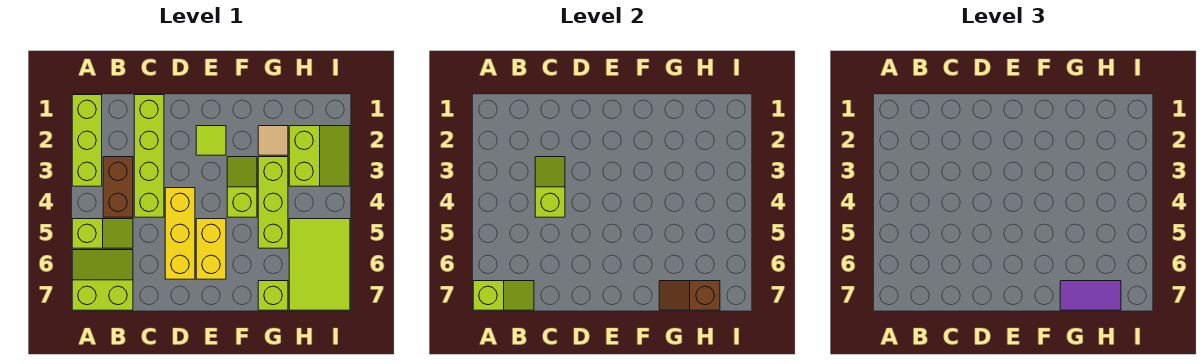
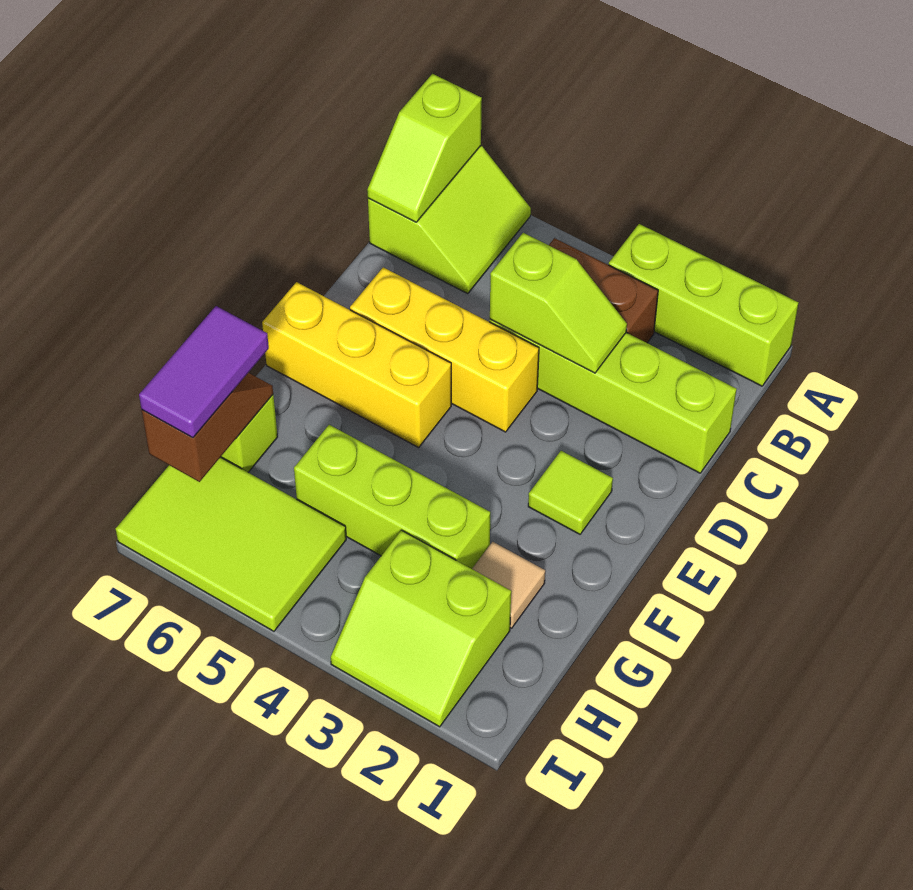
lime 1x2 slope [72,219,133,248] -> none
yellow 1x2 brick [196,219,226,279] -> yellow 1x3 brick [262,282,451,447]
lime 1x2 slope [227,157,257,217] -> none

